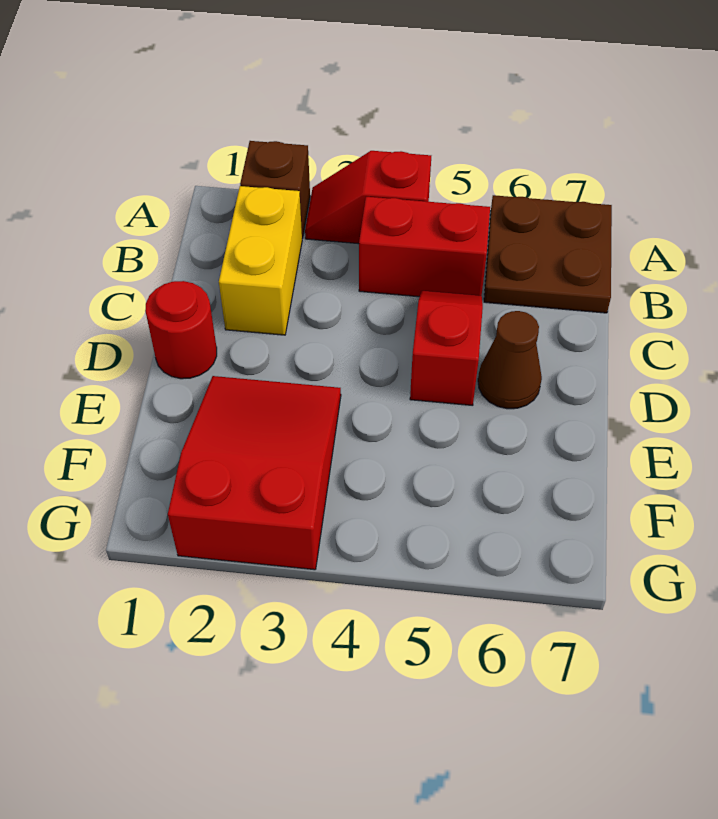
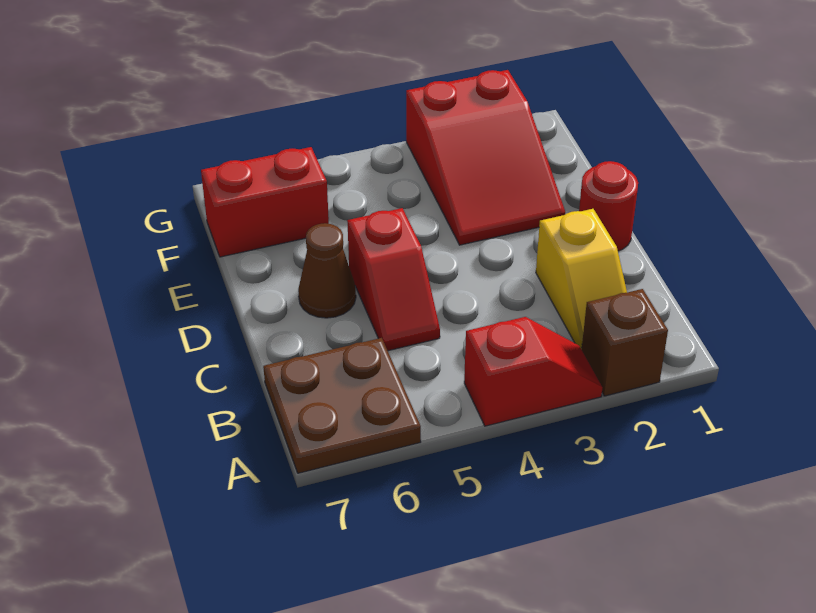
yellow 1x2 brick [219,186,302,335] -> yellow 1x2 slope [536,209,627,349]
red 1x2 brick [359,197,490,297] -> red 1x2 brick moved to [201,147,329,257]

